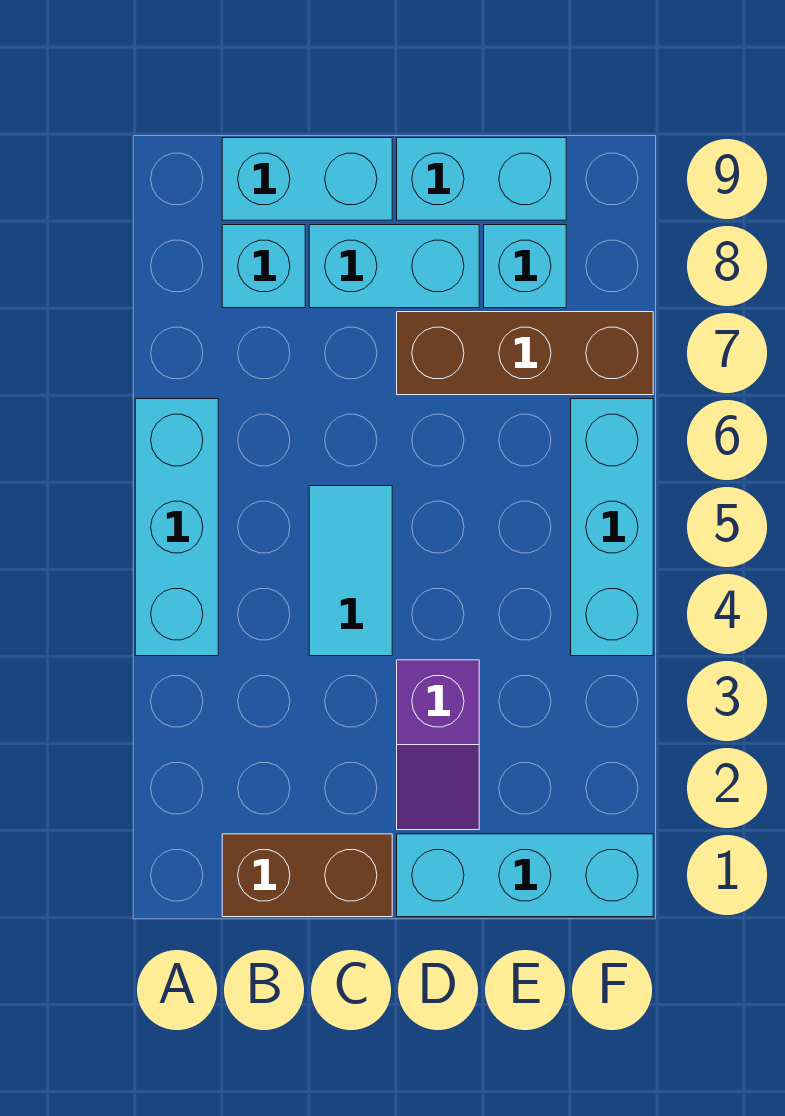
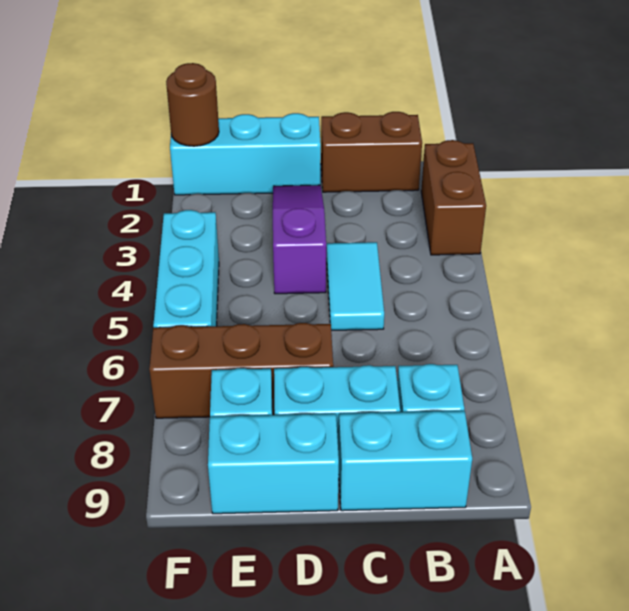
none -> brown 1x2 brick [421,140,486,255]
cyan 1x3 brick [135,399,218,656] -> none
purple 1x2 slope [397,660,479,830] -> purple 1x3 slope [273,185,326,294]
none -> brown 1x1 round brick [166,63,219,146]

